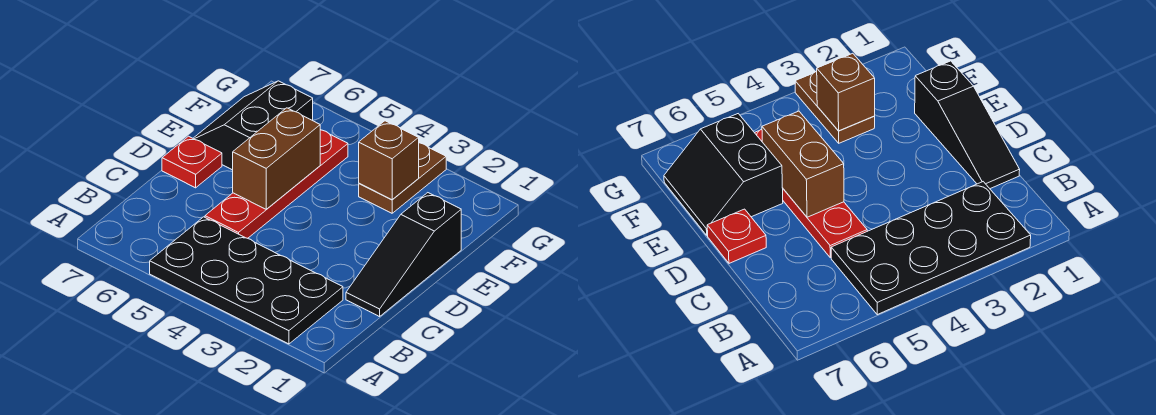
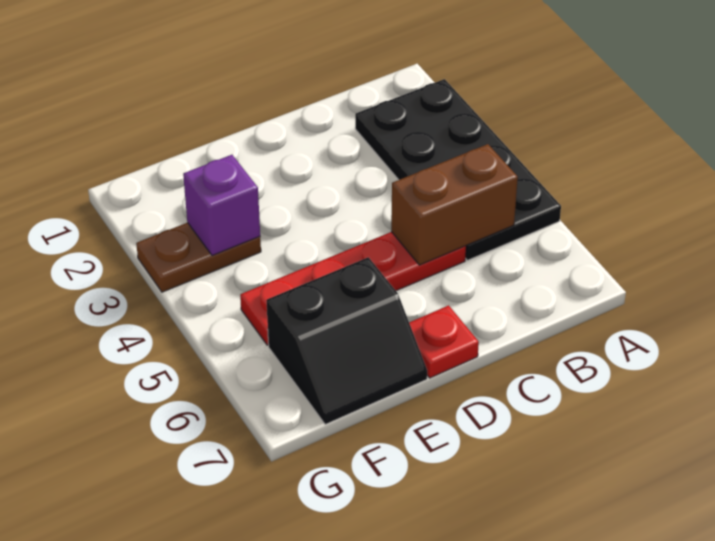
black 1x3 slope [346,193,461,317] -> none
brown 1x2 brick [233,108,320,209] -> brown 1x2 brick moved to [391,144,518,265]
brown 1x1 brick [359,121,419,200] -> purple 1x1 brick [183,155,260,255]

